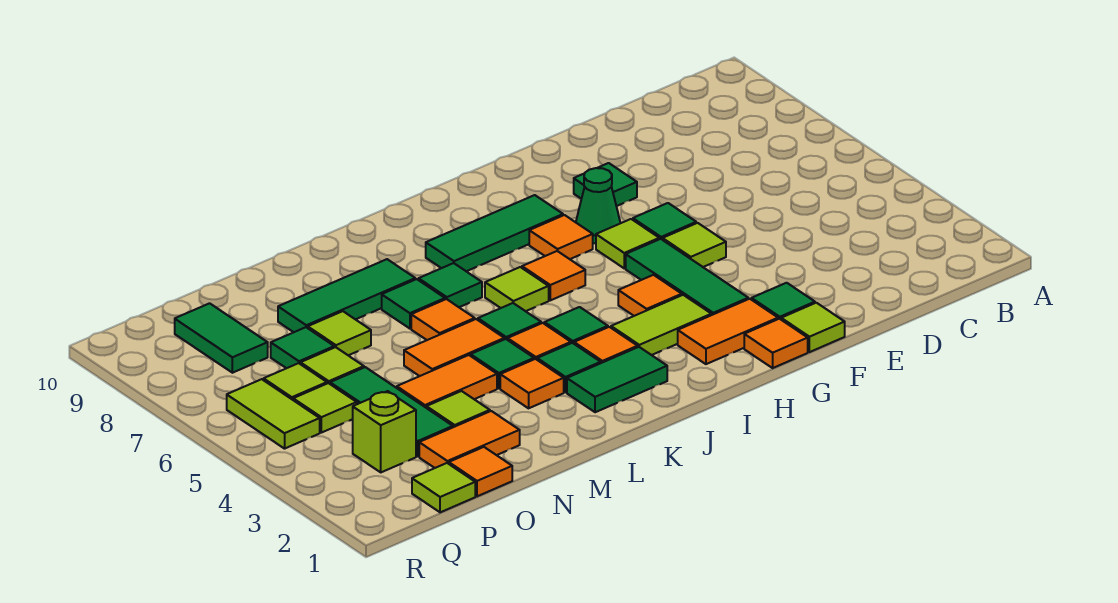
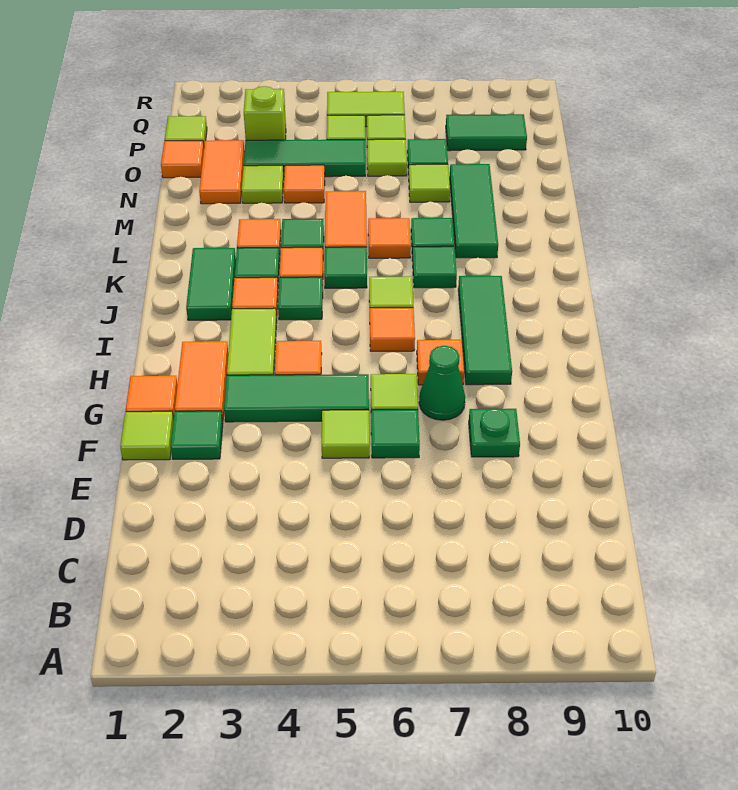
green 1x1 tile [574,163,637,206] -> green 1x1 plate [469,408,520,457]
orange 1x2 tile [397,355,497,407] -> orange 1x1 tile [284,165,325,203]

